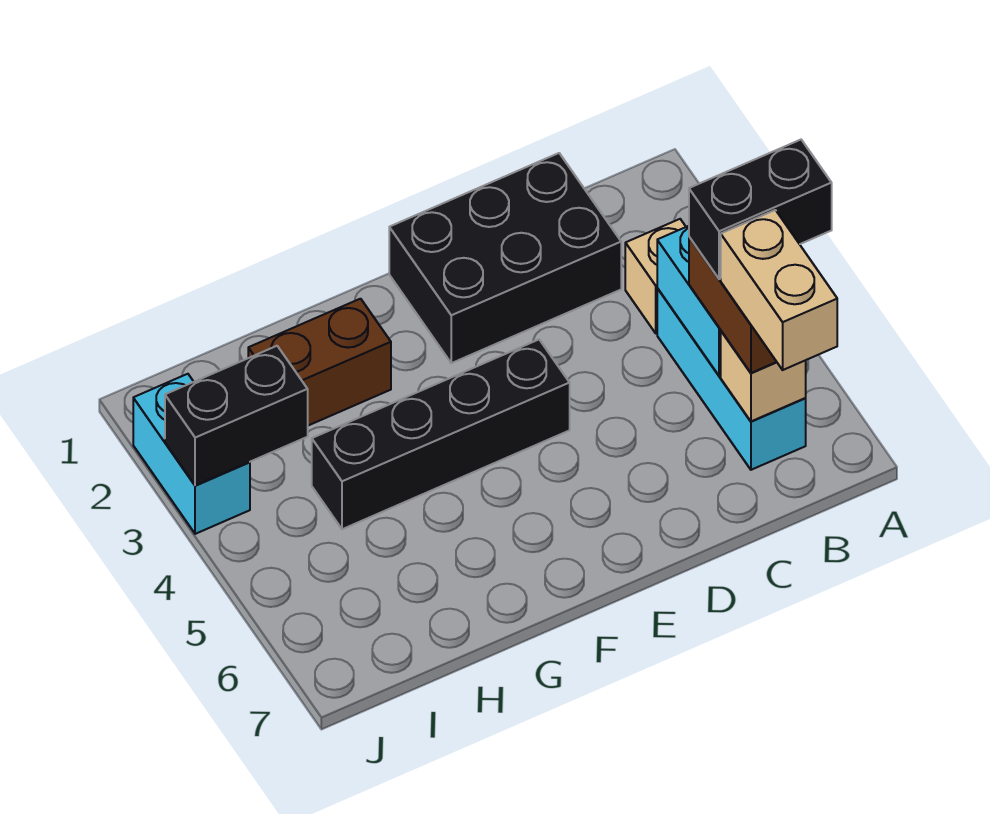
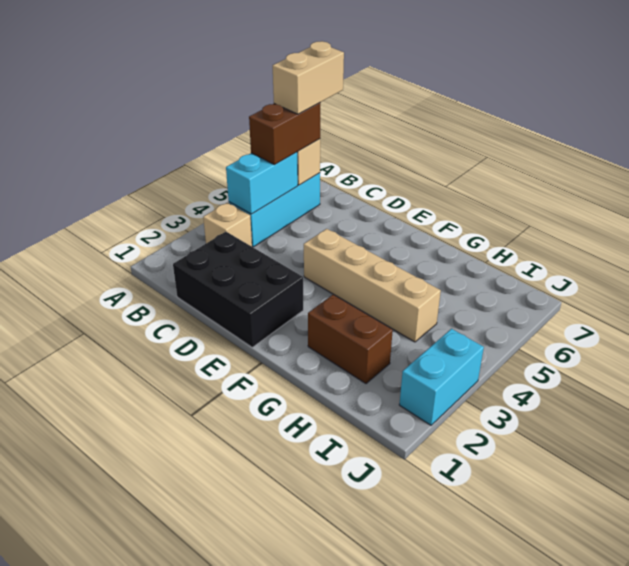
black 1x2 brick [689,140,832,279] -> none
black 1x4 brick [312,340,570,529] -> tan 1x4 brick [304,229,441,342]
black 1x2 brick [165,346,308,486] -> none

